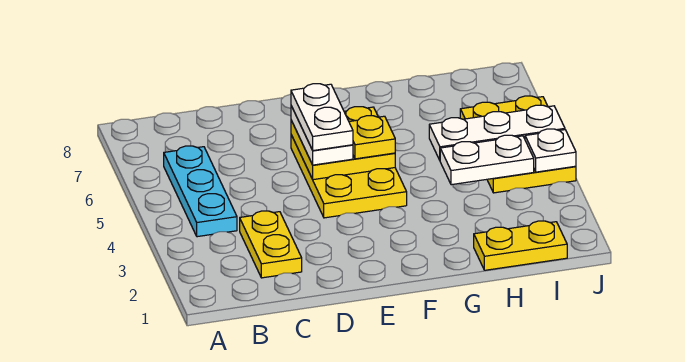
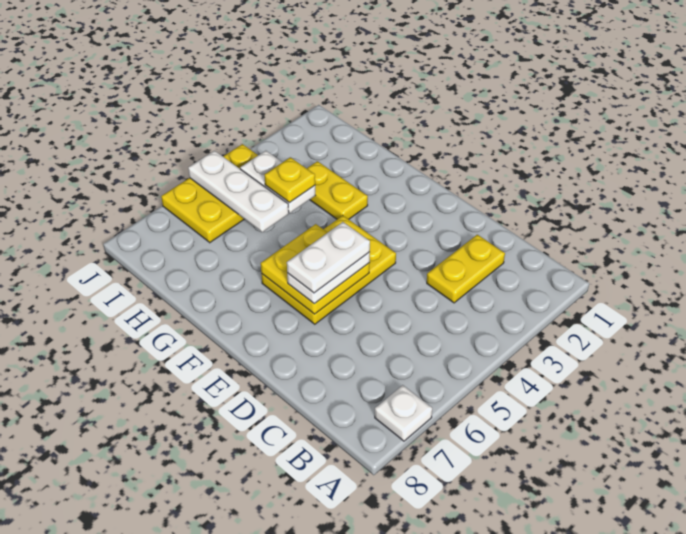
cyan 1x3 plate [164,146,237,237] -> none
yellow 1x1 plate [349,116,395,159] -> yellow 1x1 plate moved to [265,157,315,203]
yellow 1x2 plate [474,221,567,270] -> yellow 1x2 plate moved to [307,161,368,219]
white 1x1 plate [525,129,576,172] -> white 1x1 plate moved to [375,385,432,441]

